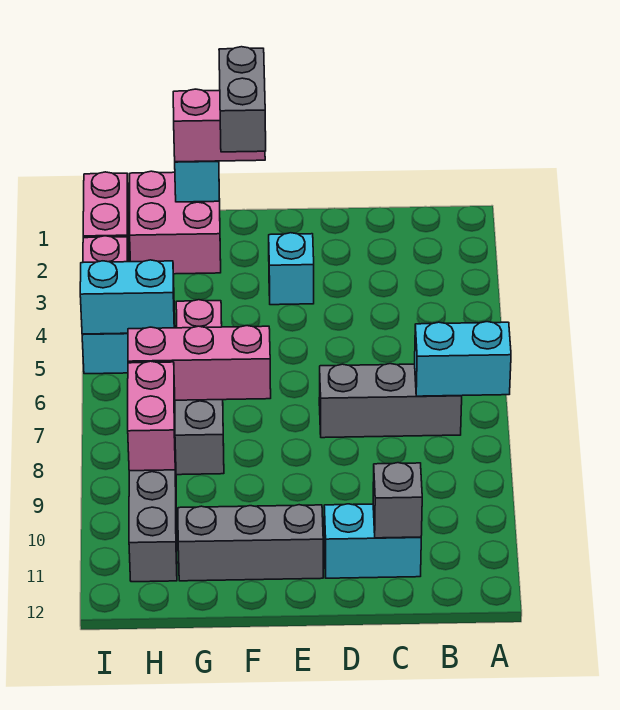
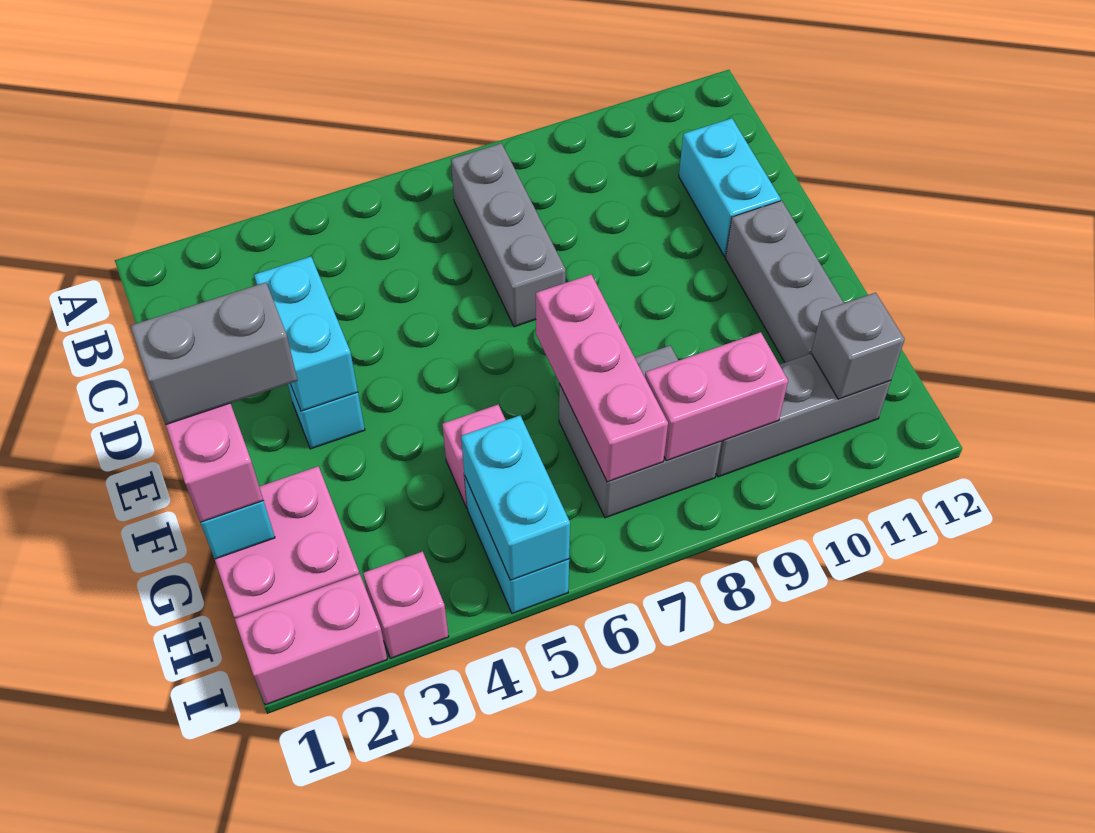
cyan 1x2 brick [415,322,511,396] -> cyan 1x2 brick moved to [254,257,358,411]
grey 1x1 brick [373,463,422,538] -> grey 1x1 brick moved to [811,293,905,399]

